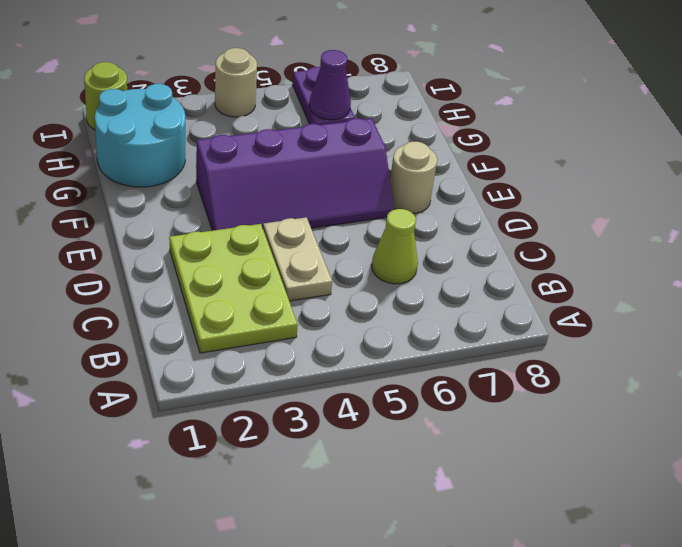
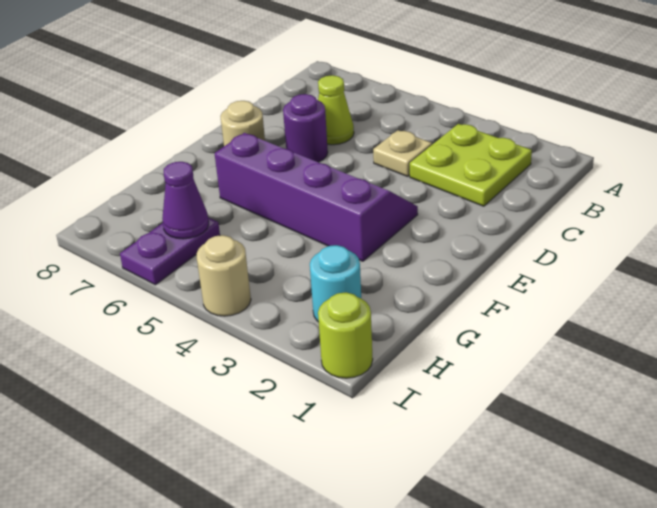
lime 2x3 plate [169,224,298,353] -> lime 2x2 plate [410,124,532,206]
tan 1x2 plate [263,217,332,301] -> tan 1x1 plate [373,130,432,177]
none -> purple 1x1 round brick [283,94,328,162]
cyan 2x2 round brick [95,84,185,187] -> cyan 1x1 round brick [310,245,361,322]

